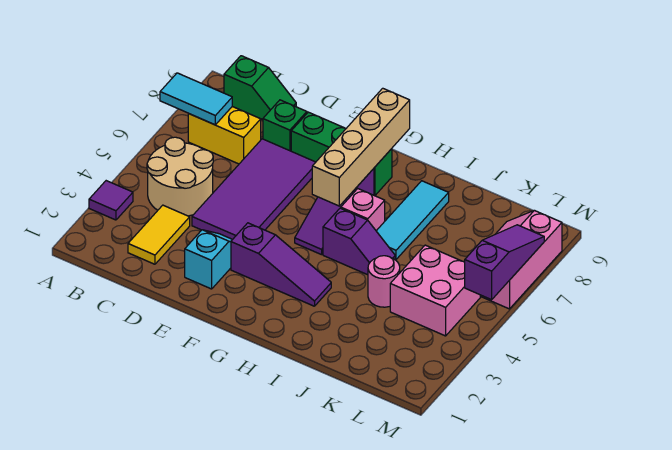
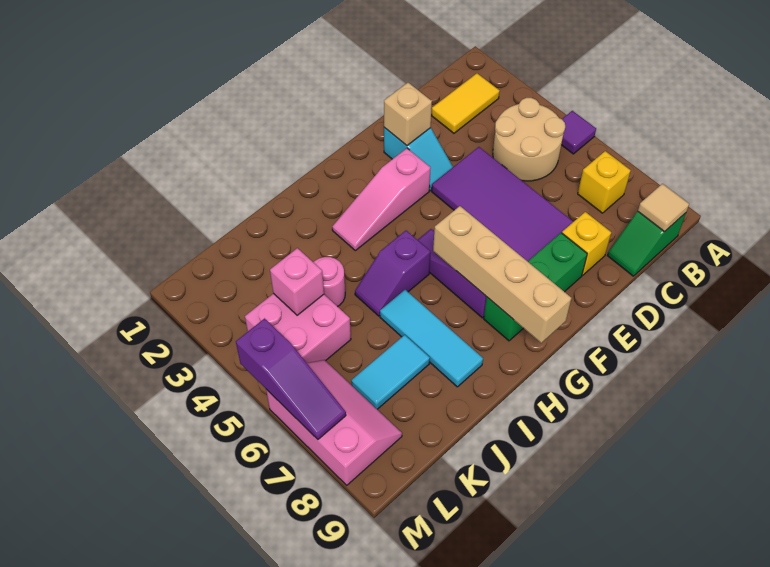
purple 1x1 tile [89,181,133,220] -> purple 1x1 tile moved to [561,111,596,154]
cyan 1x2 tile [160,73,232,125] -> cyan 1x2 tile moved to [351,335,430,409]
yellow 1x2 brick [188,107,261,164] -> yellow 1x1 brick [578,151,631,213]
none -> tan 1x1 tile [638,184,689,232]
yellow 1x2 tile [128,205,190,264] -> yellow 1x2 tile turned to [432,73,500,133]
green 1x1 brick [263,100,307,151] -> yellow 1x1 brick [562,212,611,275]
none -> tan 1x1 brick [384,83,432,145]
purple 1x3 slope [231,223,331,306] -> pink 1x3 slope [332,148,430,251]
pink 1x1 brick [341,189,385,231] -> pink 1x1 brick moved to [270,248,324,315]

